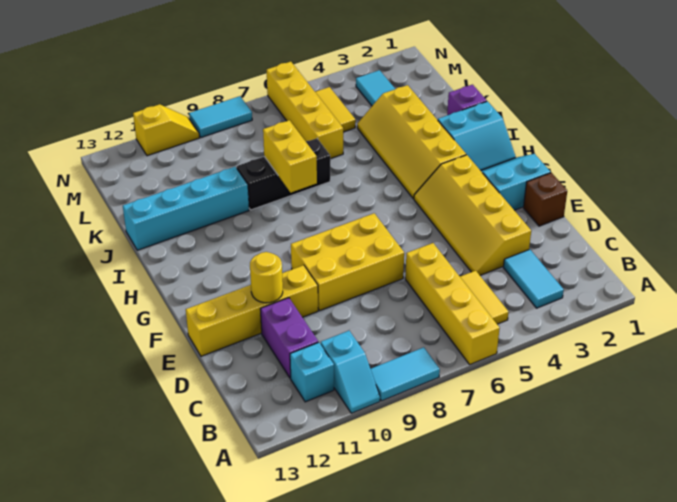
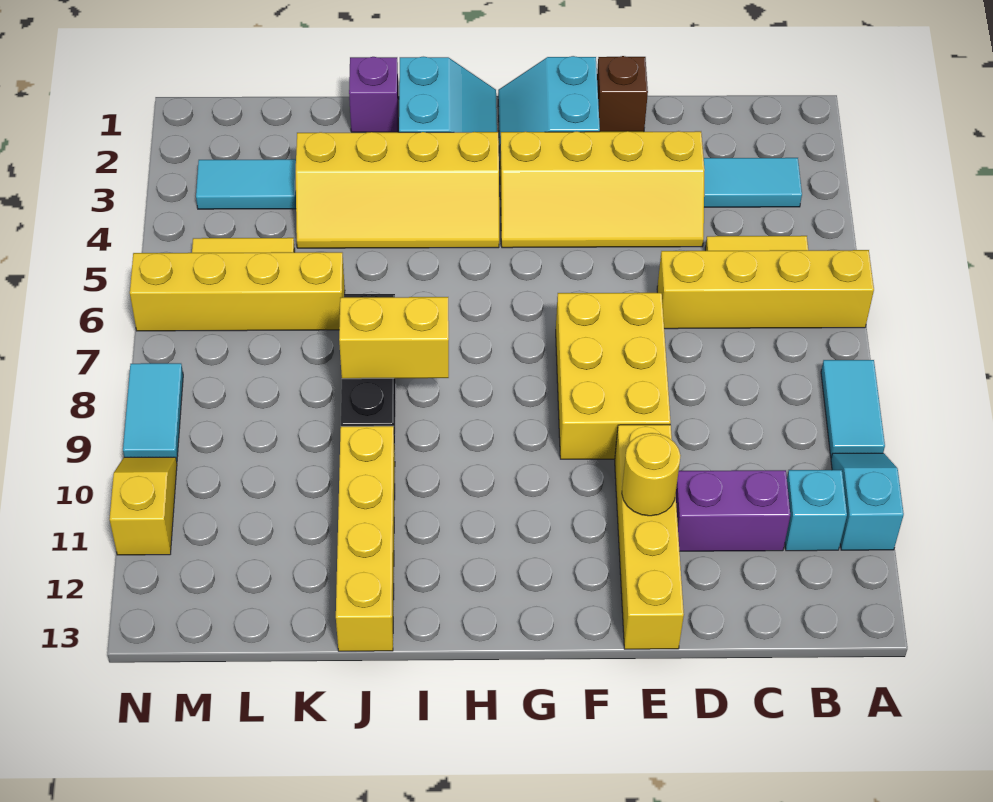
cyan 1x2 slope [321,331,380,413] -> cyan 1x2 slope turned to [831,453,904,550]
cyan 1x4 brick [123,167,249,250] -> yellow 1x4 brick [336,426,395,651]

